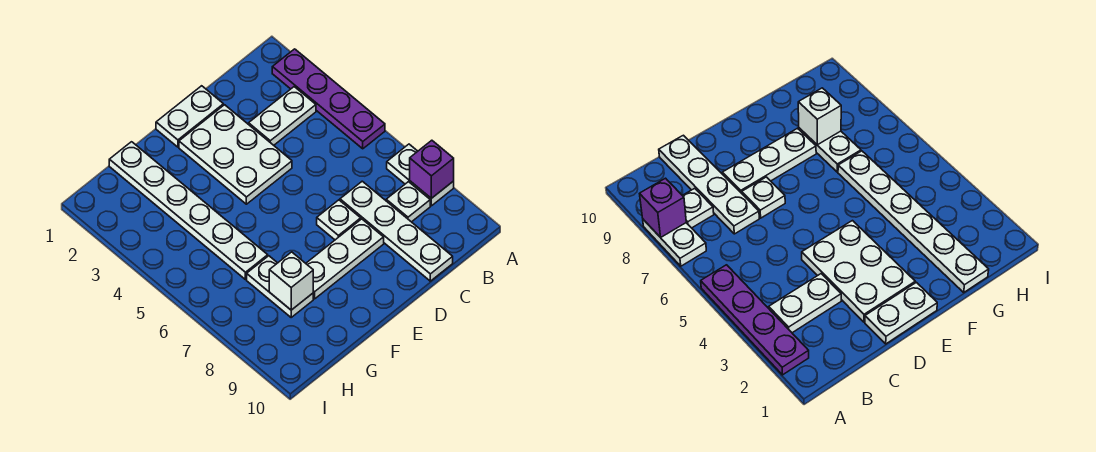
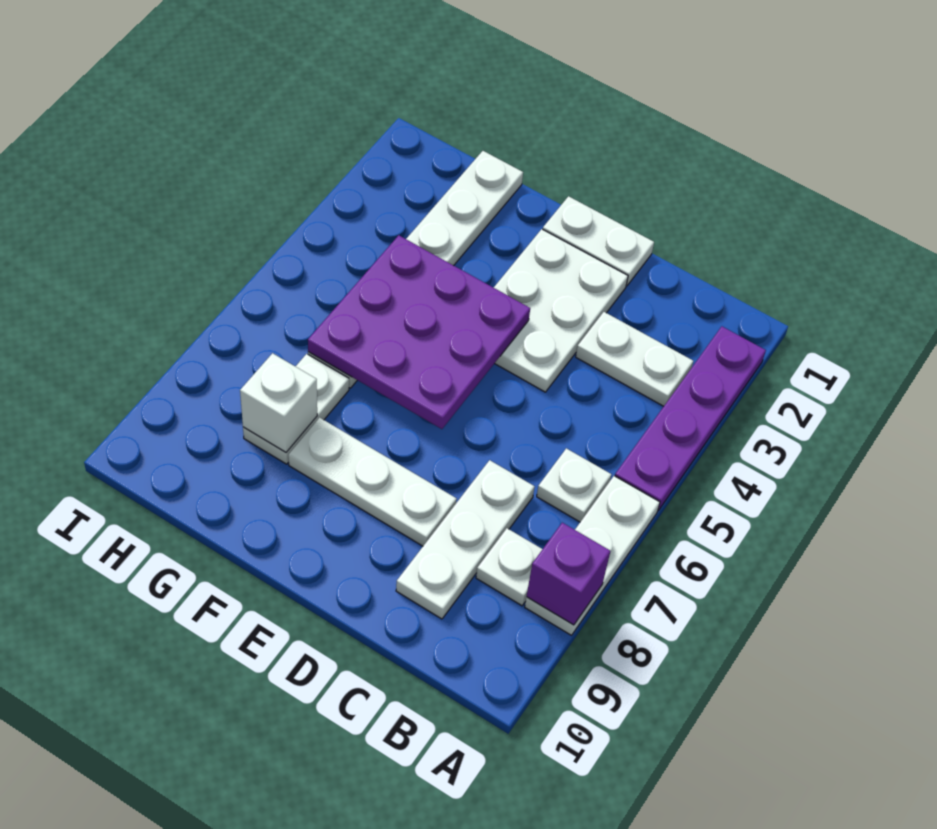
white 1x2 plate [387,144,454,206] -> white 1x3 plate [525,476,660,635]
white 1x4 plate [340,181,453,281] -> white 1x3 plate [396,460,535,619]
white 1x1 plate [317,200,361,240] -> white 1x1 plate moved to [537,448,611,522]
none -> purple 3x3 plate [308,235,530,429]

